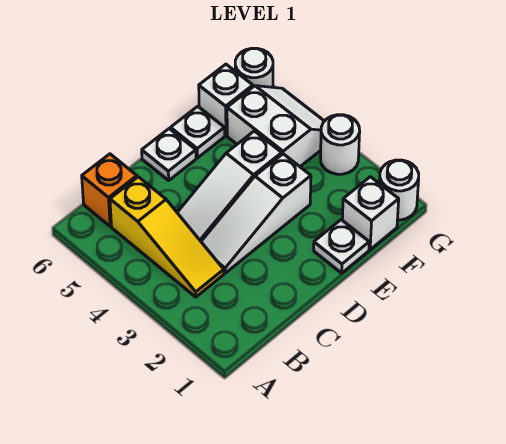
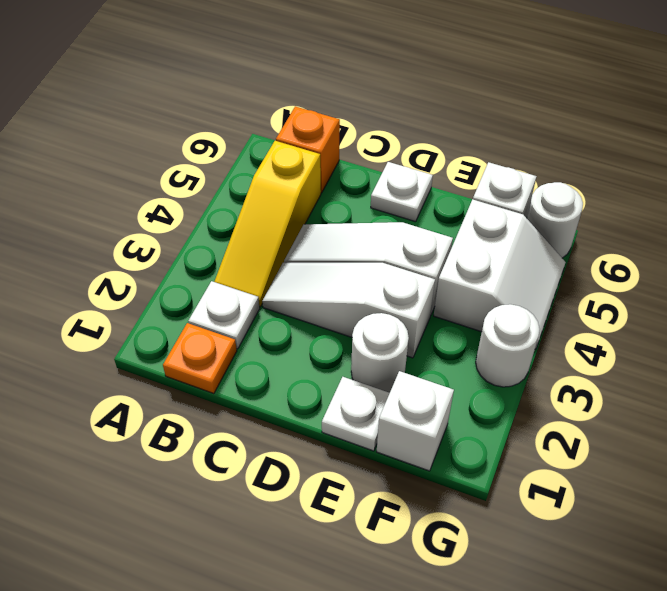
none -> orange 1x1 plate [163,323,237,394]
white 1x1 plate [171,106,225,158] -> white 1x1 plate moved to [188,281,260,349]
white 1x1 round brick [379,160,419,220] -> white 1x1 round brick moved to [351,313,409,393]

